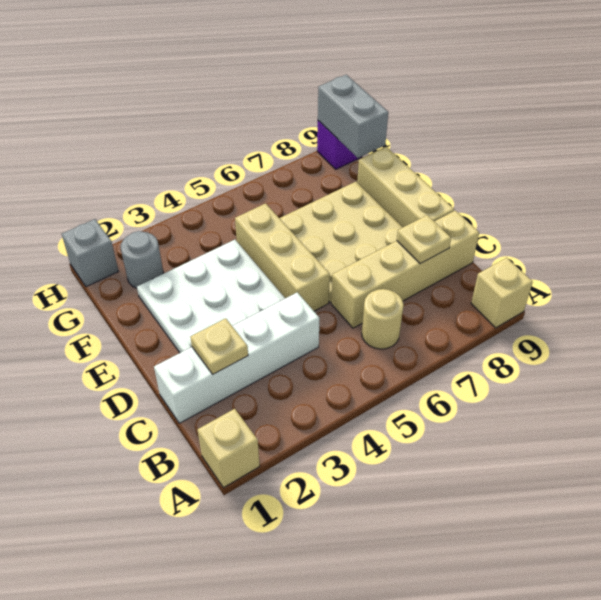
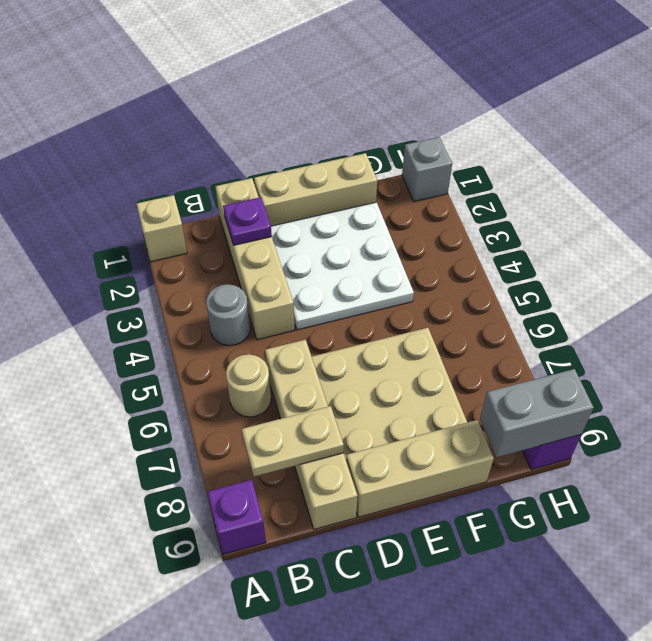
tan 1x1 brick [471,258,533,328] -> purple 1x1 brick [207,480,266,554]
white 1x4 brick [154,292,319,423] -> tan 1x4 brick [215,178,295,340]
tan 1x1 plate [190,318,248,374] -> purple 1x1 plate [223,197,272,245]
tan 1x1 plate [397,215,451,264] -> tan 1x2 plate [242,406,344,477]
tan 1x3 brick [235,203,330,311] -> tan 1x3 brick moved to [254,153,377,226]
grey 1x1 round brick [121,231,163,288] -> grey 1x1 round brick moved to [206,284,250,346]

